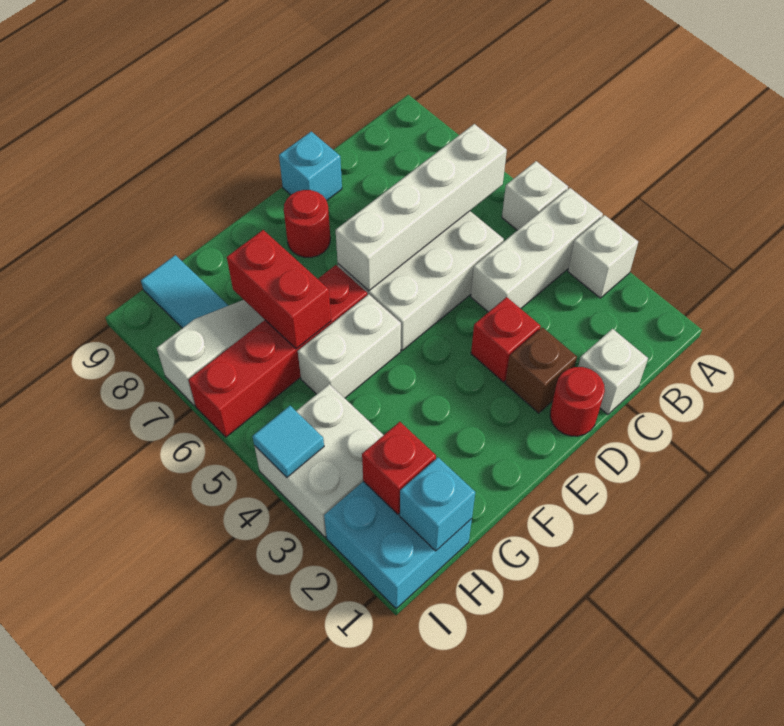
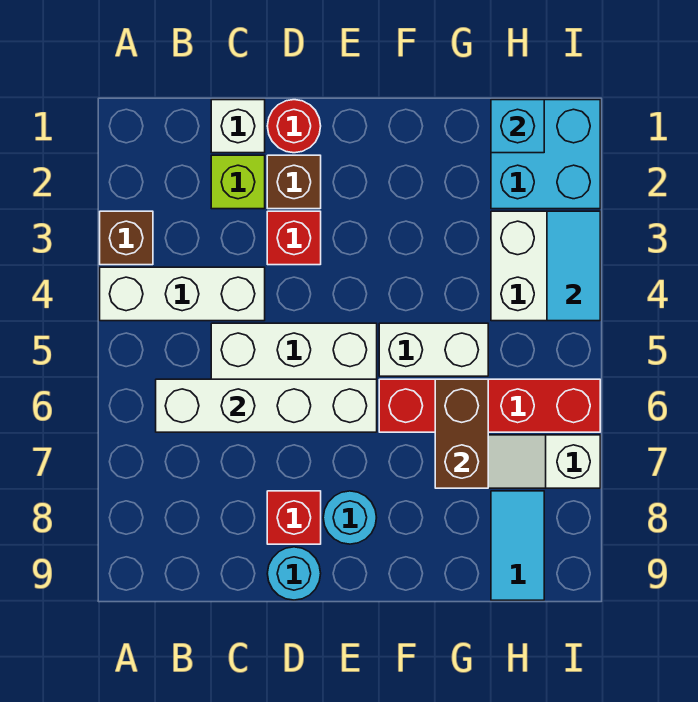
white 1x1 brick [568,215,638,298] -> brown 1x1 brick [100,211,153,265]
white 1x1 brick [502,161,568,230] -> none
none -> lime 1x1 brick [211,155,265,209]
cyan 1x1 brick [279,131,342,201] -> cyan 1x1 round brick [267,547,321,600]
red 1x1 round brick [284,190,330,257] -> cyan 1x1 round brick [323,491,377,544]
red 1x2 brick [227,230,331,349] -> brown 1x2 brick [435,379,488,488]
red 1x1 brick [362,422,436,514] -> red 1x1 brick moved to [267,491,321,544]
cyan 1x1 tile [252,406,324,477] -> cyan 1x2 tile [547,211,600,321]

